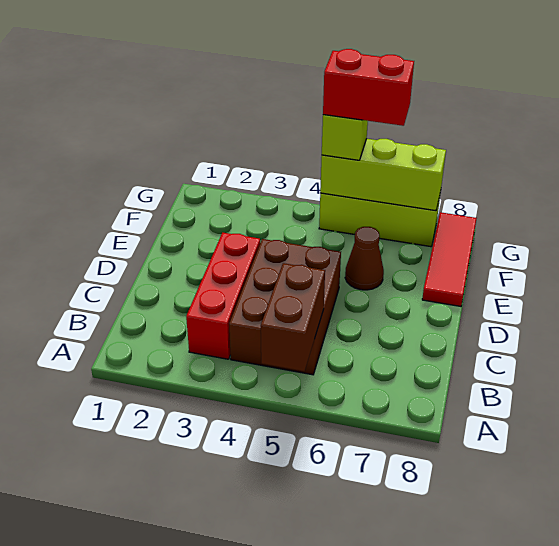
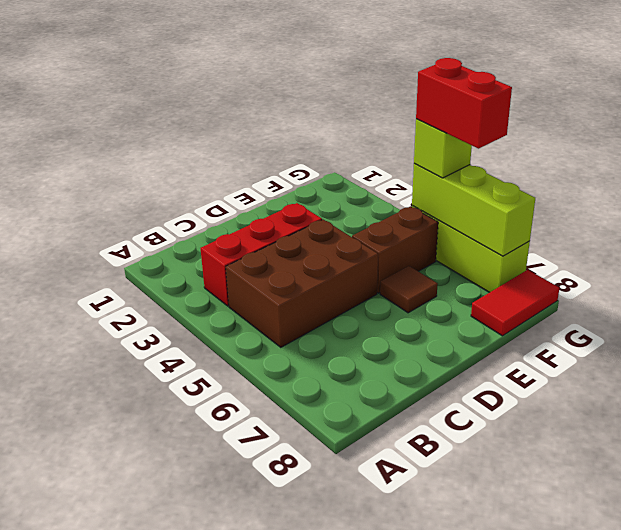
brown 1x2 brick [261,263,325,371] -> brown 1x2 brick moved to [352,206,438,293]
brown 1x1 cone [345,227,384,290] -> brown 1x1 tile [380,266,438,313]
red 1x3 tile [422,212,477,306] -> red 1x2 tile [471,270,559,336]

